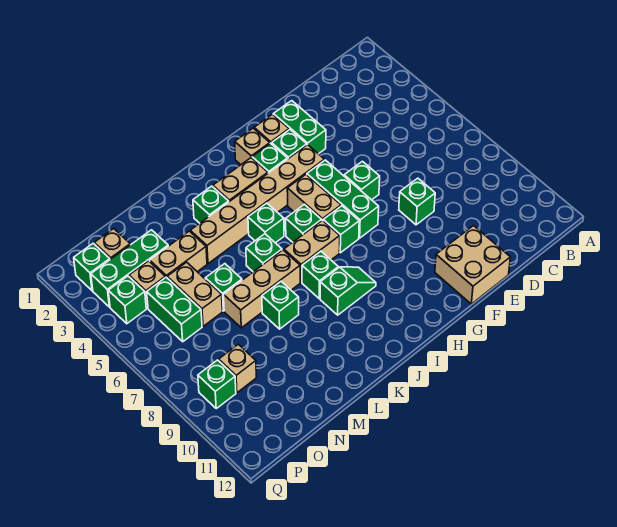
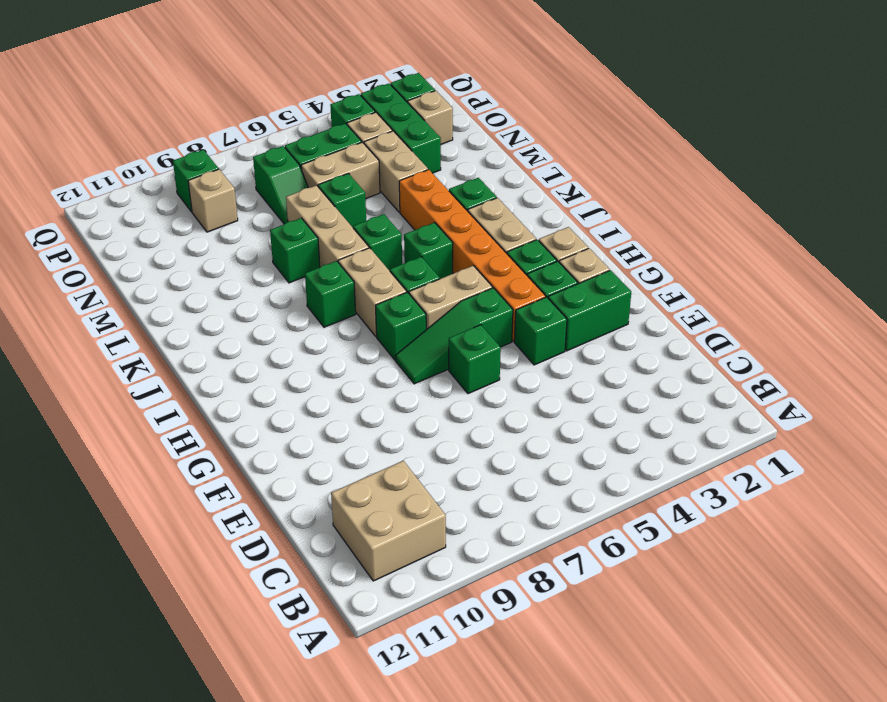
green 1x1 brick [399,178,435,225] -> green 1x1 brick moved to [514,297,567,365]
tan 2x2 brick [435,226,510,304] -> tan 2x2 brick moved to [331,461,446,581]
tan 1x6 brick [190,145,324,264] -> orange 1x6 brick [399,170,546,342]
green 1x3 brick [307,160,379,238] -> green 1x3 slope [395,288,513,384]
green 1x2 slope [320,267,376,315] -> green 1x2 slope moved to [253,146,308,224]

